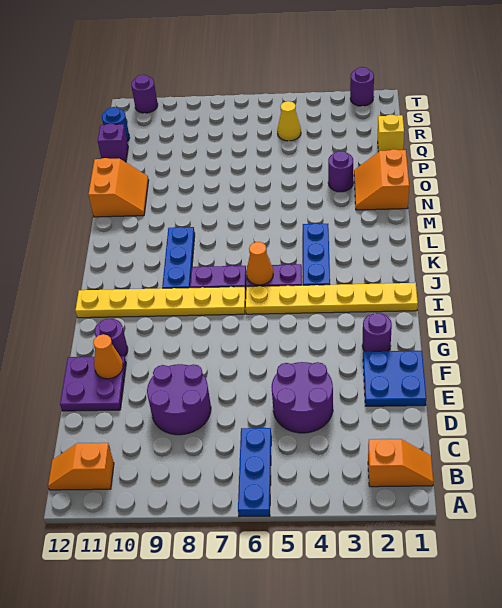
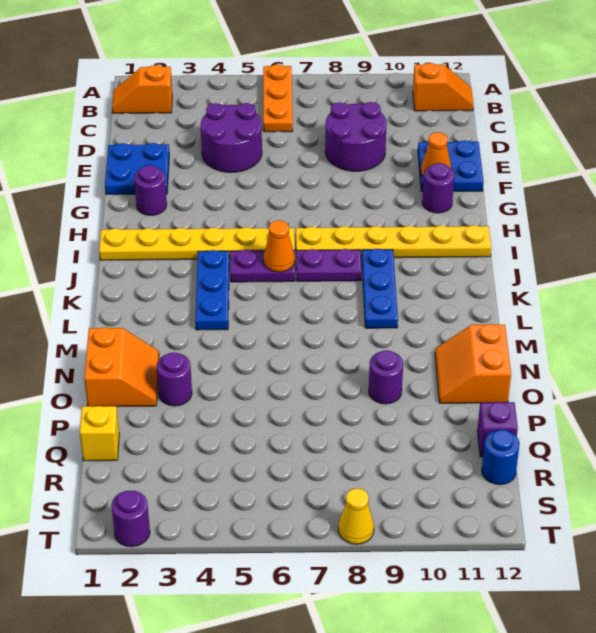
blue 1x3 plate [238,428,271,517] -> orange 1x3 plate [263,64,293,132]
purple 2x2 plate [60,356,126,411] -> blue 2x2 plate [418,140,484,192]
yellow 1x1 cone [277,101,301,141] -> yellow 1x1 cone moved to [338,488,374,544]
purple 1x1 round brick [131,75,158,113] -> purple 1x1 round brick moved to [369,350,403,404]

